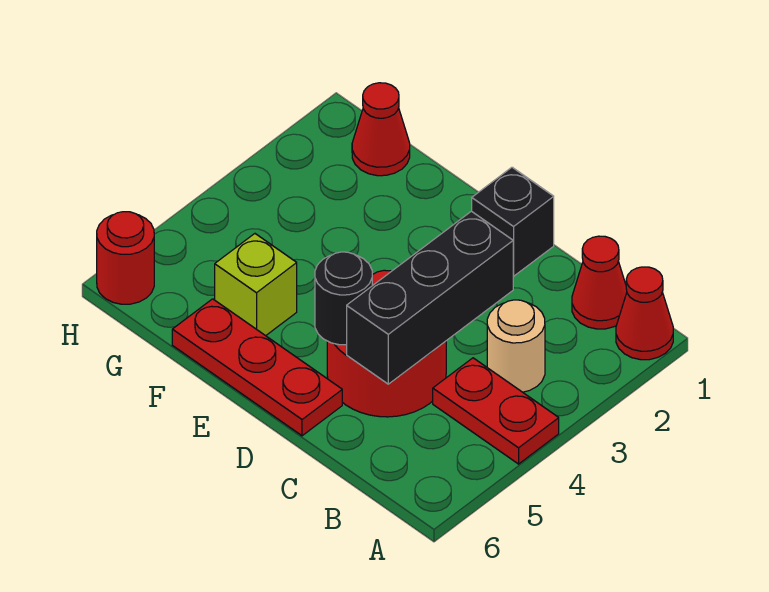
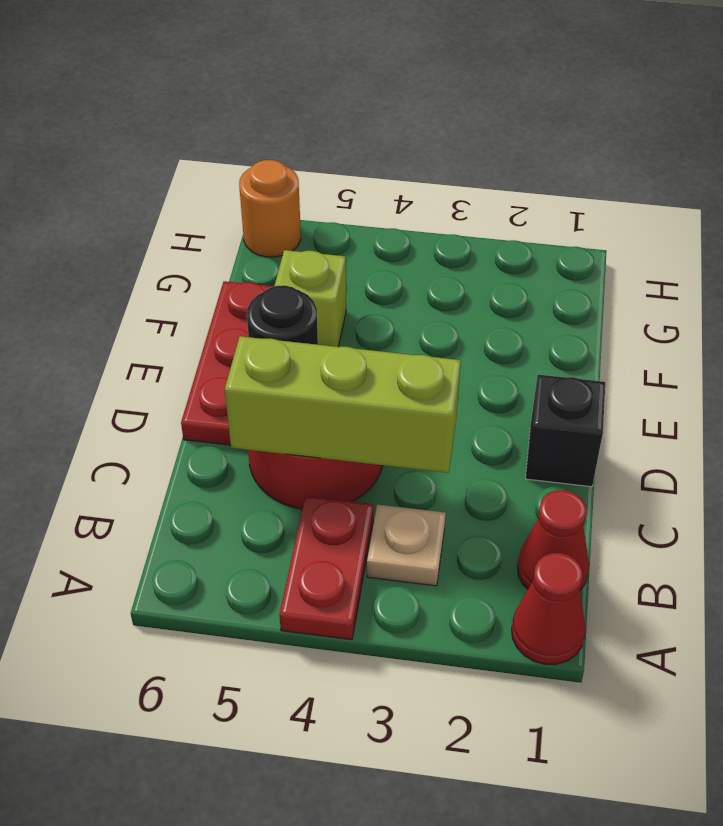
tan 1x1 round brick [487,300,545,392] -> tan 1x1 plate [367,504,446,586]
black 1x3 brick [347,211,513,384] -> lime 1x3 brick [225,336,461,473]
red 1x1 cone [352,83,410,176] -> none
red 1x1 round brick [97,212,154,304] -> orange 1x1 round brick [239,160,301,257]

